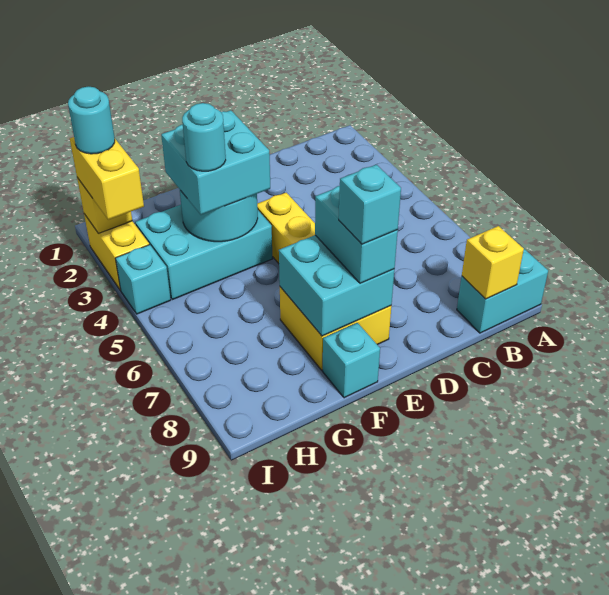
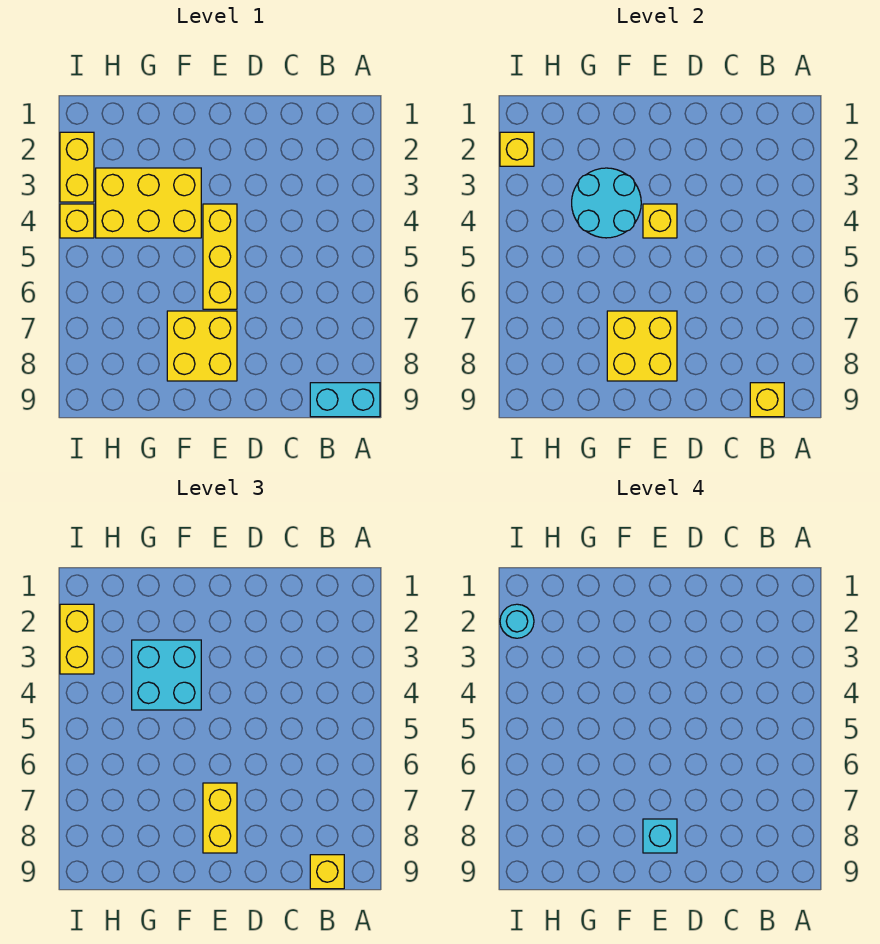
none -> yellow 1x1 brick [310,855,344,889]
none -> yellow 1x1 brick [643,204,677,238]
cyan 2x2 brick [279,235,394,336] -> yellow 2x2 brick [607,311,677,381]
cyan 1x2 brick [315,186,398,284] -> yellow 1x2 brick [203,783,237,853]
cyan 2x3 brick [135,205,273,300] -> yellow 2x3 brick [96,168,201,238]
cyan 1x1 brick [322,323,380,398] -> none
cyan 1x1 round brick [182,103,226,171] -> none
cyan 1x1 brick [115,245,171,314] -> yellow 1x1 brick [60,204,94,238]

